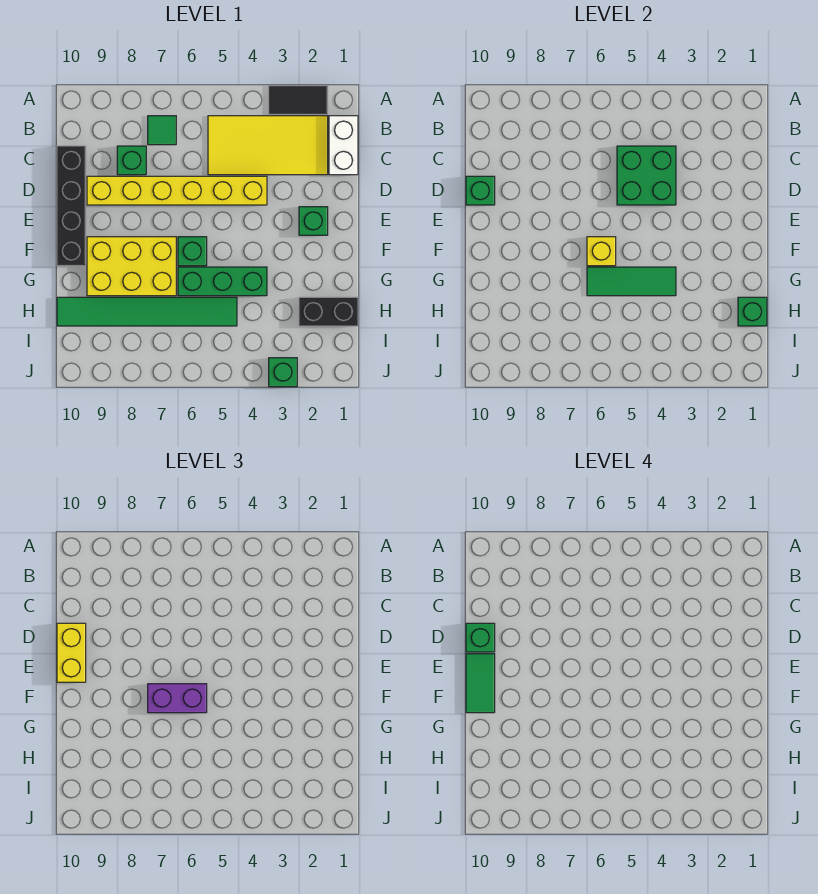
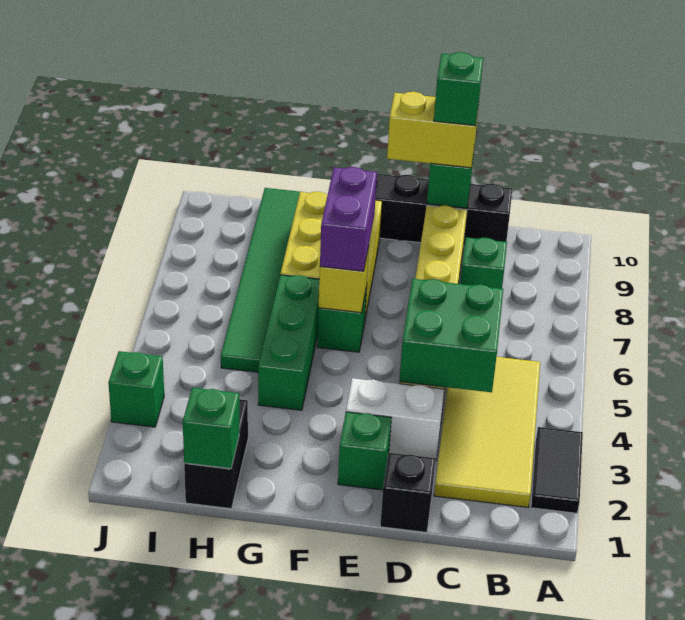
white 1x2 brick [329,116,358,175] -> white 1x2 brick moved to [346,378,444,461]
green 1x1 tile [148,116,176,145] -> none
none -> black 1x1 brick [380,453,435,532]
green 1x2 tile [466,654,495,713] -> none
green 1x3 tile [587,267,676,296] -> none

